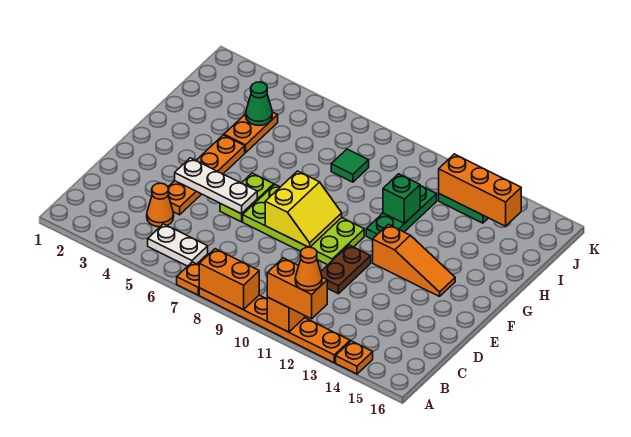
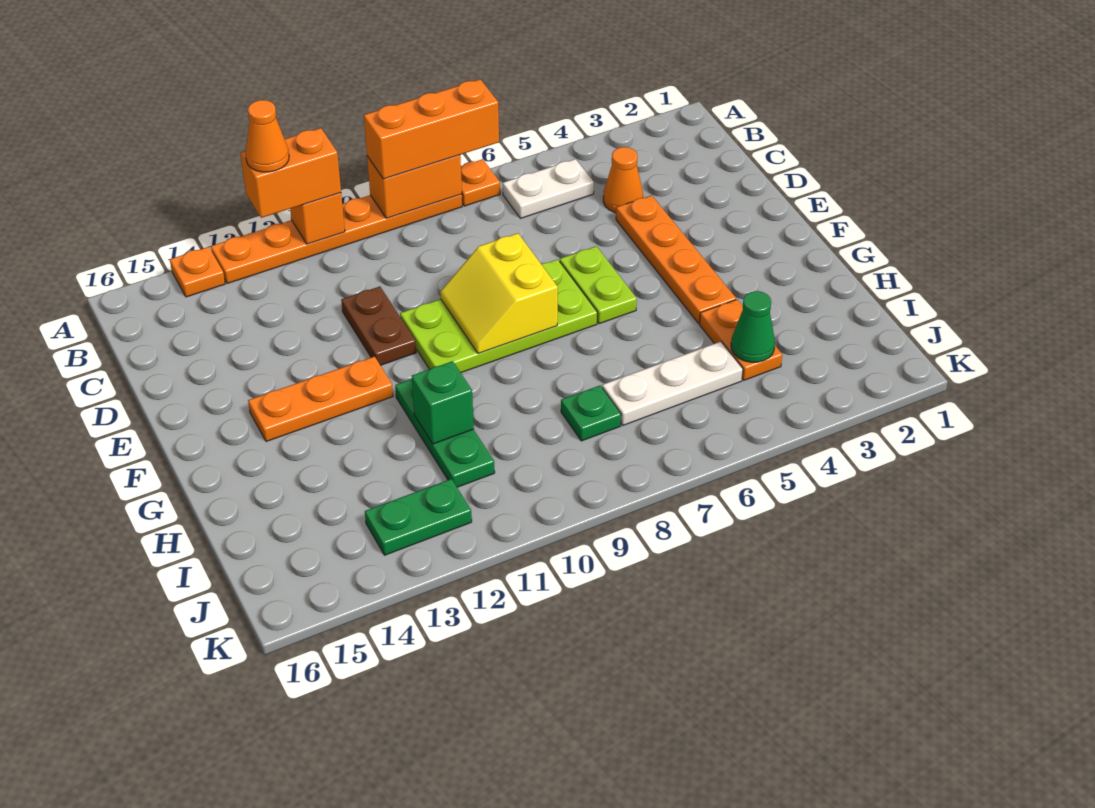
white 1x3 plate [175,158,257,214] -> white 1x3 plate moved to [602,342,743,425]
orange 1x3 slope [373,224,455,296] -> orange 1x3 plate [248,357,393,442]
green 1x1 tile [331,149,369,182] -> green 1x1 plate [561,386,621,441]
orange 1x3 brick [439,154,521,226] -> orange 1x3 brick moved to [364,79,499,179]

